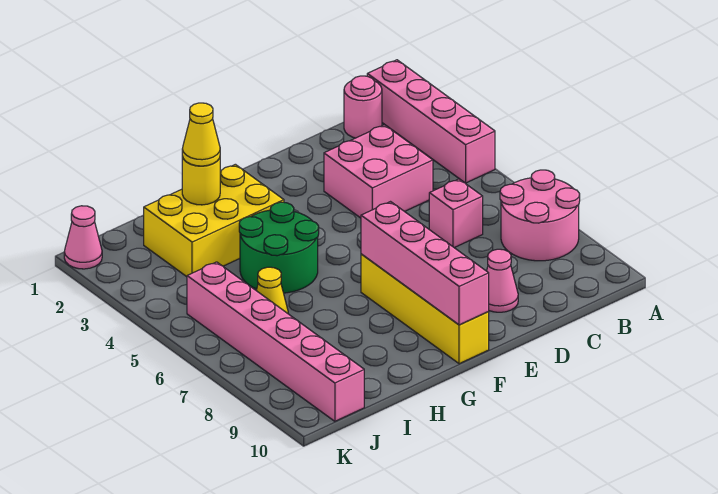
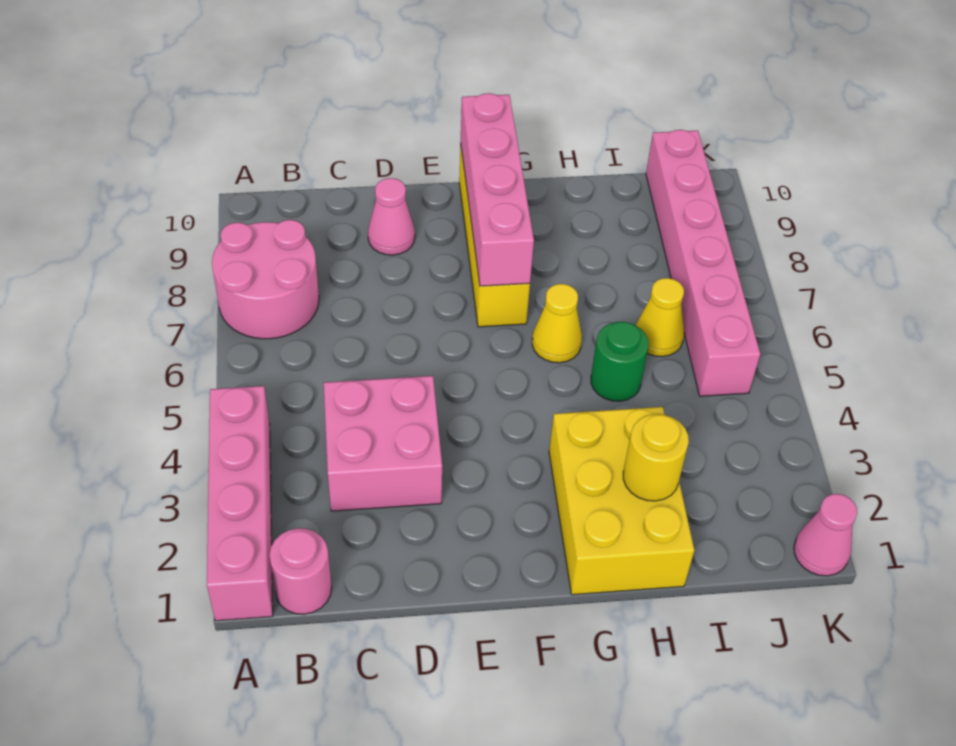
pink 1x1 brick [429,179,483,248] -> none
yellow 2x3 brick [144,164,284,277] -> yellow 2x3 brick turned to [549,407,694,595]
green 2x2 round brick [239,202,319,293] -> green 1x1 round brick [591,322,648,401]
yellow 1x1 cone [182,103,220,166] -> yellow 1x1 cone moved to [532,284,582,363]

